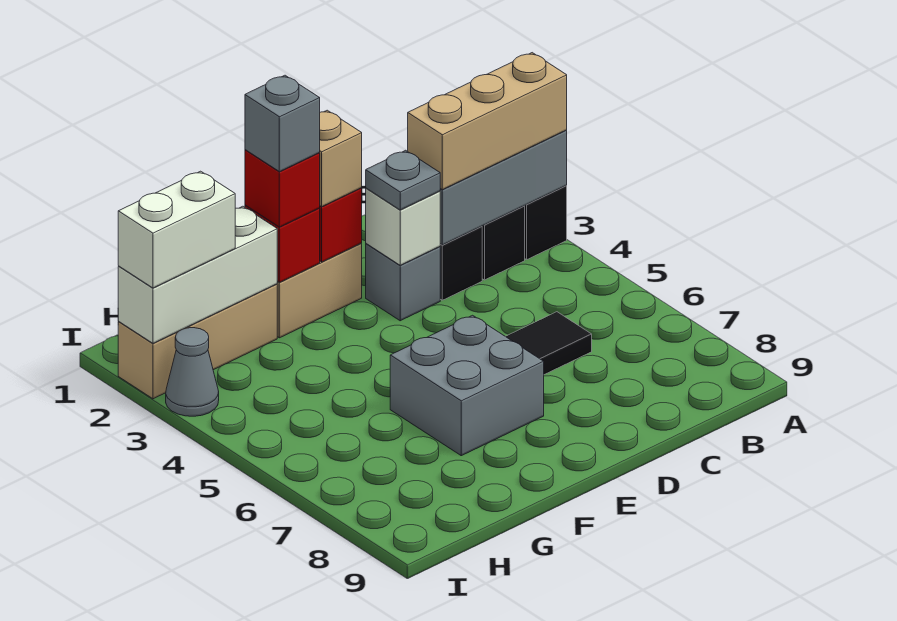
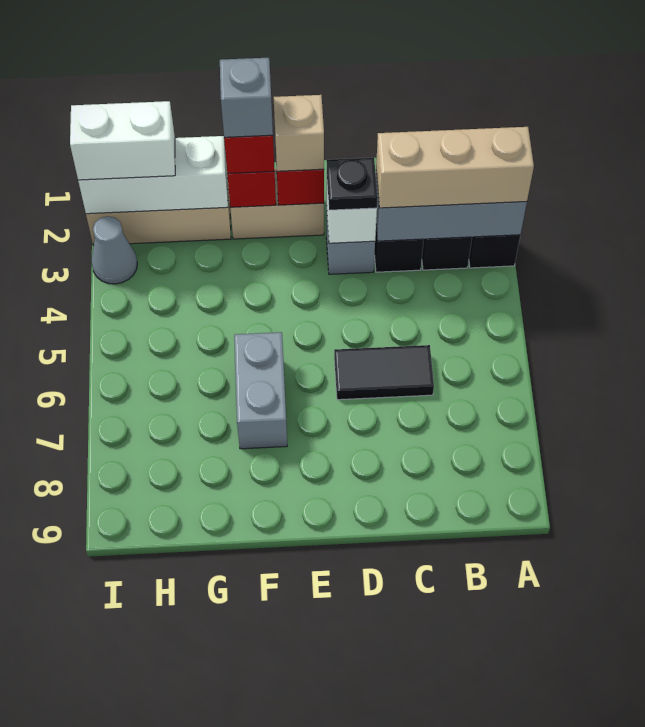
grey 1x1 plate [366,150,440,210] -> black 1x1 plate [327,158,378,210]
grey 2x2 brick [390,315,544,456] -> grey 1x2 brick [234,332,287,449]

